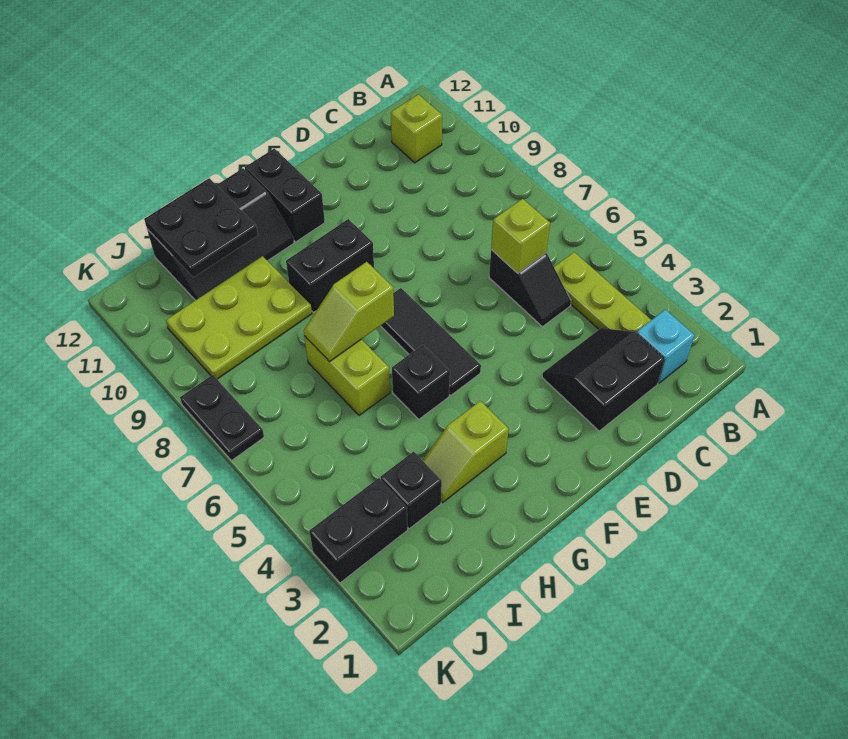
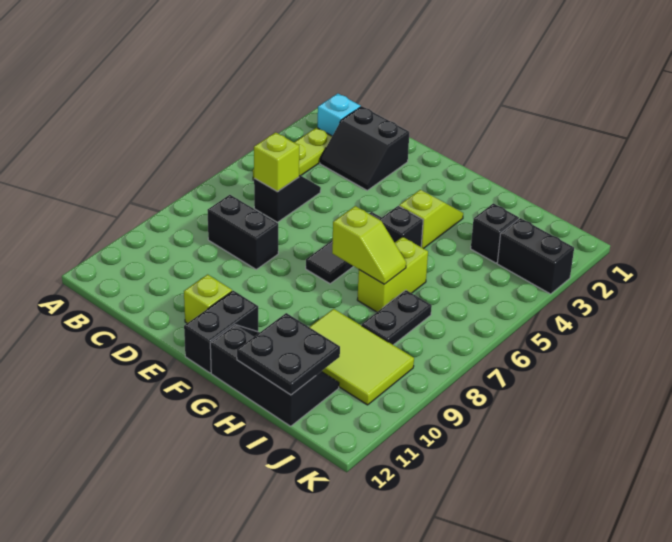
lime 1x1 brick [391,94,442,163] -> lime 1x1 brick moved to [184,274,232,323]
black 1x2 brick [286,219,374,312] -> black 1x2 brick moved to [207,195,278,269]
lime 1x2 slope [422,401,509,502] -> lime 1x2 slope turned to [399,190,463,249]
lime 2x3 plate [166,256,312,379] -> lime 2x3 tile [310,309,414,405]
black 1x2 plate [180,375,264,461] -> black 1x2 plate moved to [362,290,432,345]

